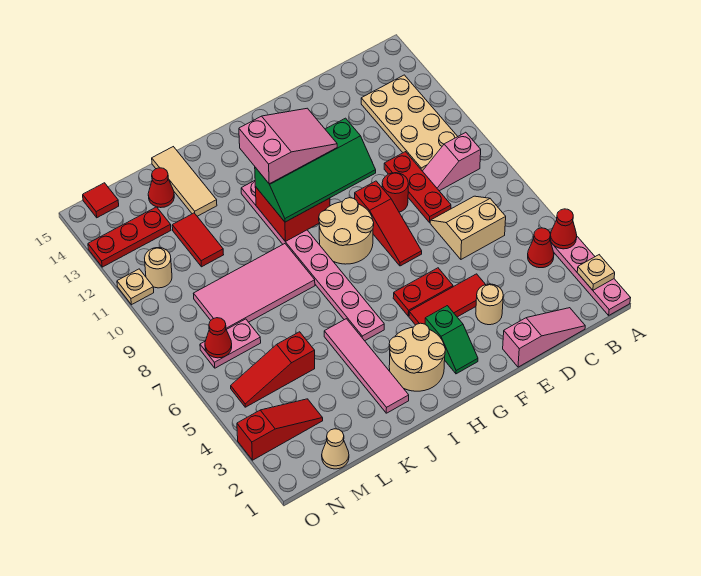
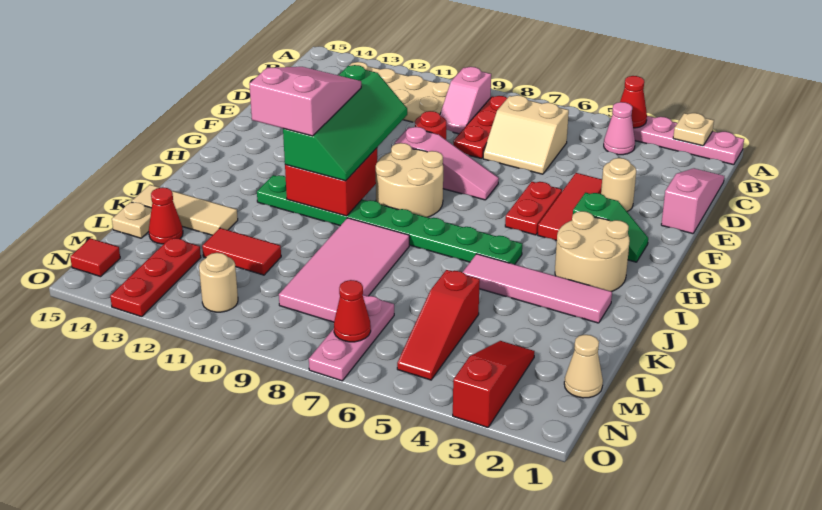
red 1x1 cone [528,228,554,268] -> pink 1x1 cone [604,102,635,155]
tan 2x2 slope [430,196,506,259] -> tan 2x2 slope turned to [483,95,569,174]
red 1x3 plate [384,152,451,222] -> red 1x3 plate turned to [453,96,507,159]
red 1x3 slope [355,181,422,266] -> pink 1x3 slope [395,127,499,200]
pink 1x8 plate [241,181,384,341] -> green 1x8 plate [257,175,522,264]
pink 1x2 plate [200,319,261,368] -> pink 1x3 plate [309,295,394,381]
tan 1x1 plate [117,269,154,305] -> tan 1x1 plate moved to [112,202,152,238]

